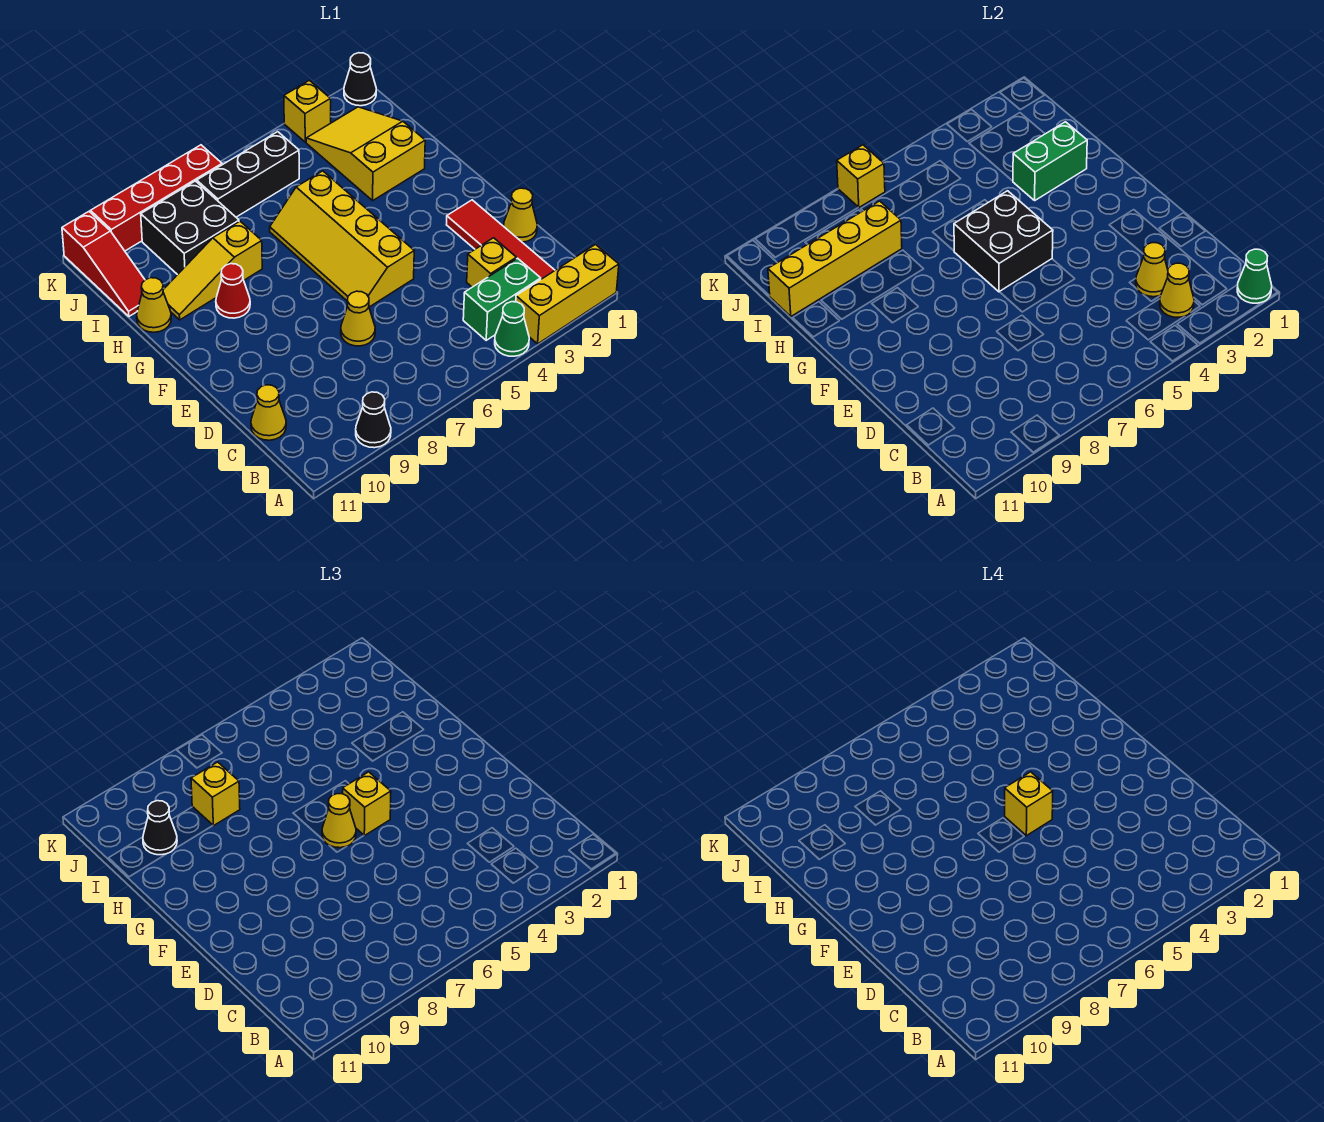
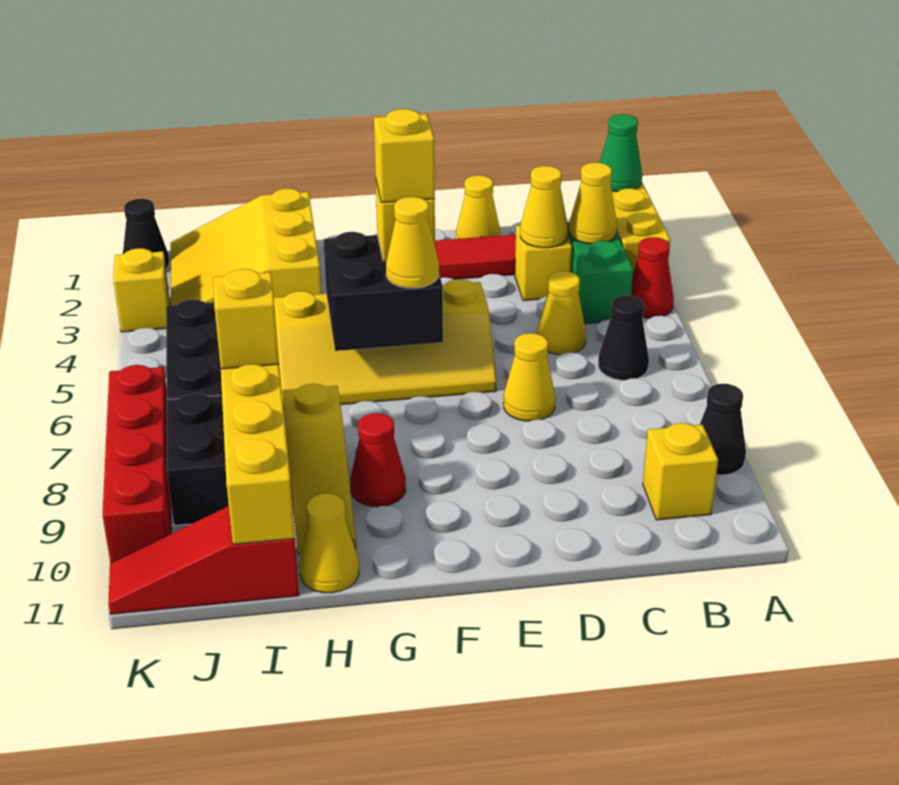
green 1x1 cone [495,302,529,356] -> red 1x1 cone [631,237,674,318]
yellow 1x1 cone [251,385,286,440] -> yellow 1x1 cone moved to [537,271,586,355]
yellow 2x3 slope [306,107,425,200] -> yellow 3x3 slope [171,189,321,305]
green 1x2 brick [1013,122,1087,200] -> none
black 1x1 cone [143,801,177,855] -> black 1x1 cone moved to [598,295,649,380]
red 1x3 slope [62,212,145,316] -> red 1x3 slope turned to [108,506,299,614]
yellow 1x1 brick [837,145,885,207] -> yellow 1x1 brick moved to [643,423,718,520]

